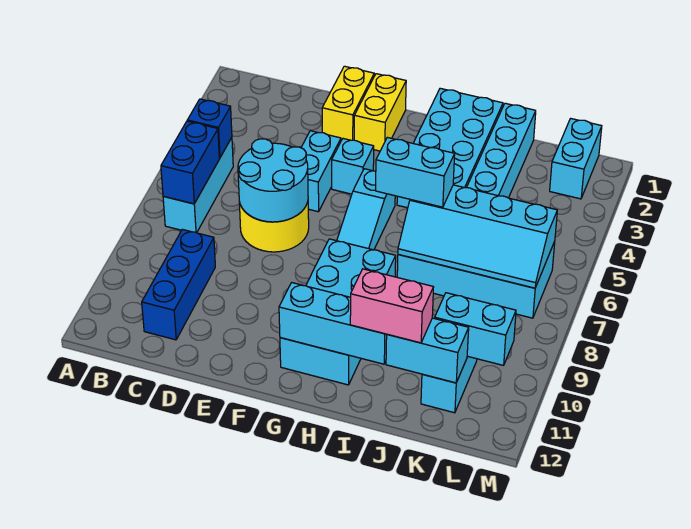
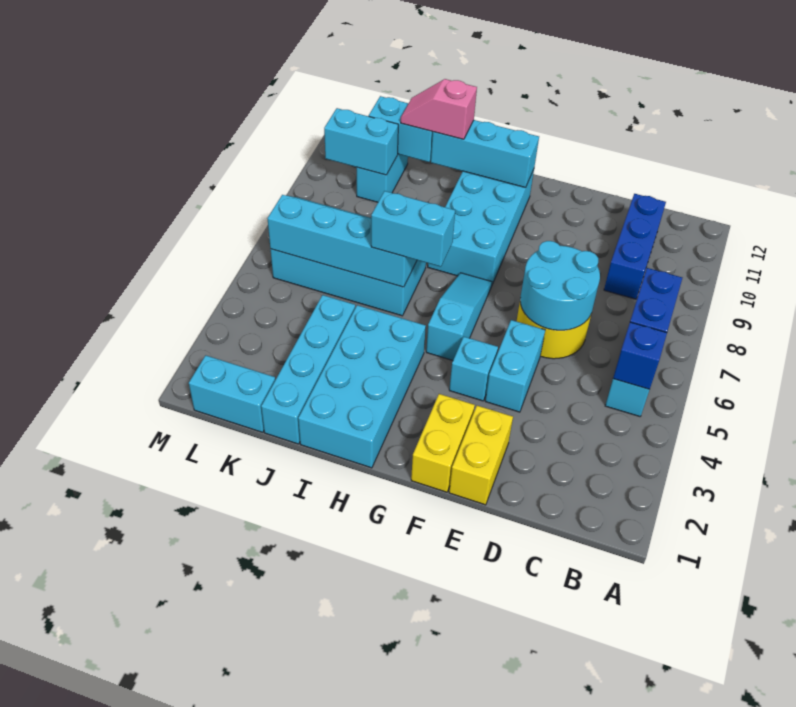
pink 1x2 brick [350,269,434,343] -> pink 1x2 slope [401,79,477,139]
cyan 1x2 brick [550,118,602,199] -> cyan 1x2 brick turned to [189,355,275,432]

